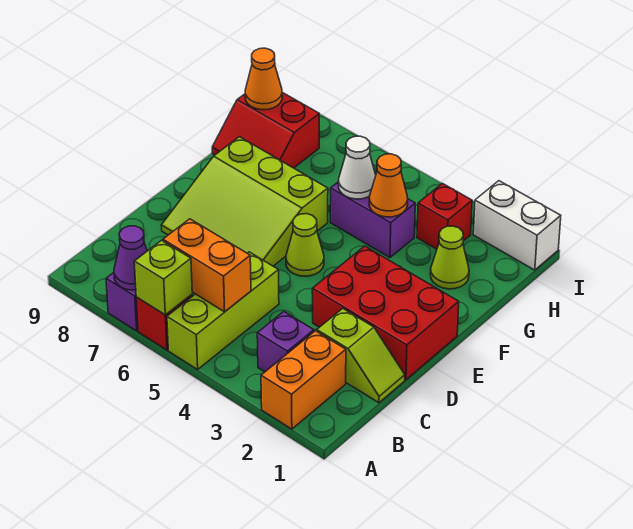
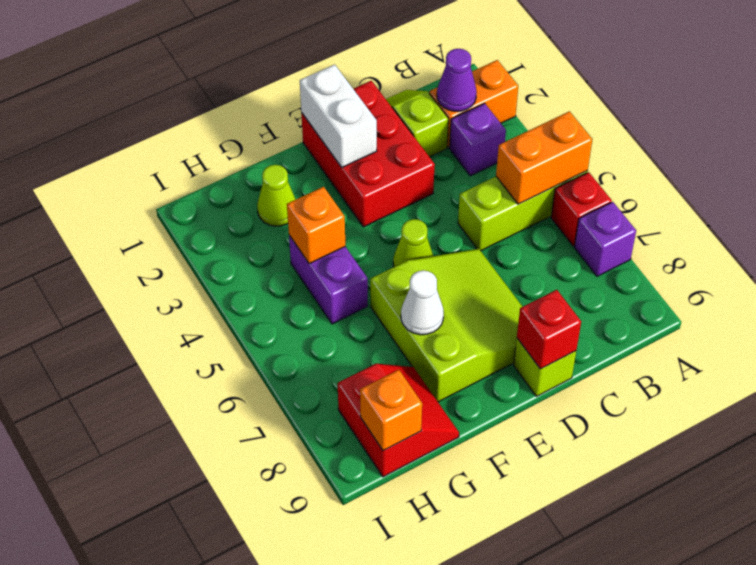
lime 1x1 brick [134,240,192,315] -> lime 1x1 brick moved to [514,339,576,396]
purple 1x1 cone [114,226,147,290] -> purple 1x1 cone moved to [437,49,477,111]
orange 1x2 brick [163,219,251,312] -> orange 1x2 brick turned to [496,111,593,204]
orange 1x1 cone [369,154,408,217] -> orange 1x1 brick [287,187,345,264]
white 1x1 cone [338,136,376,199] -> white 1x1 cone moved to [401,270,444,335]
red 1x1 brick [417,183,472,249] -> red 1x1 brick moved to [517,290,581,369]
orange 1x1 cone [245,48,282,110] -> orange 1x1 brick [360,370,422,451]
white 1x2 brick [473,181,561,270] -> white 1x2 brick moved to [300,64,377,167]

